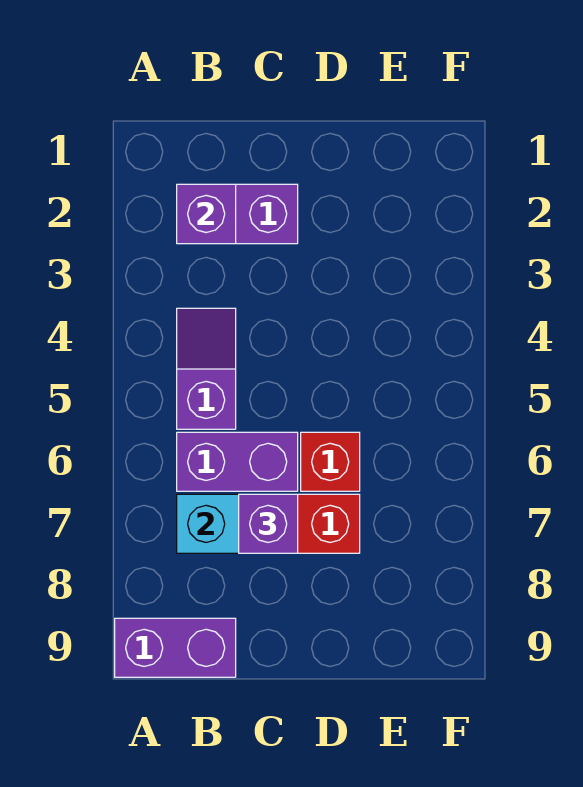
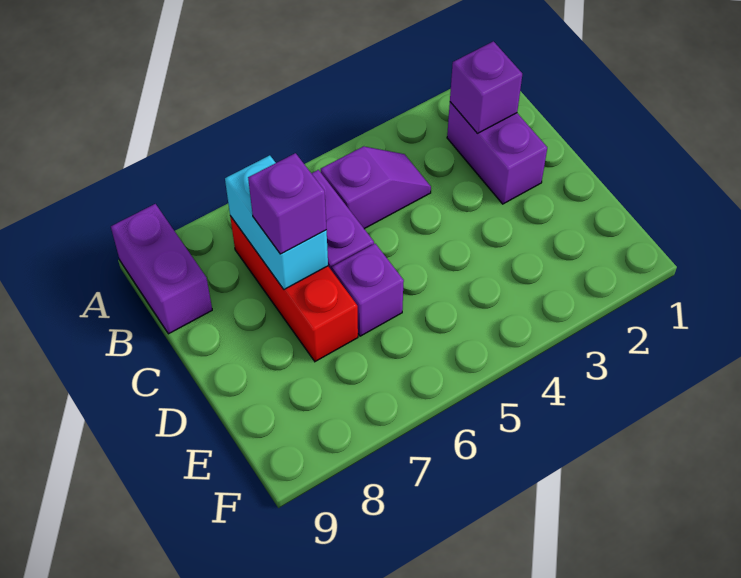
red 1x1 brick [301,432,360,491] -> purple 1x1 brick [332,244,404,336]

